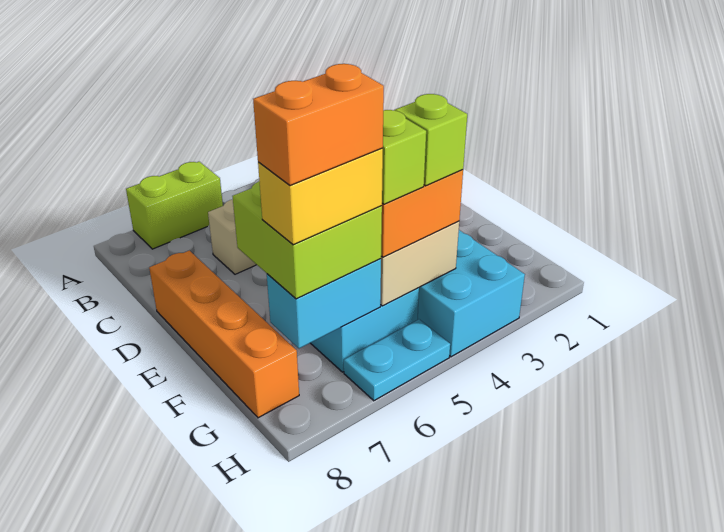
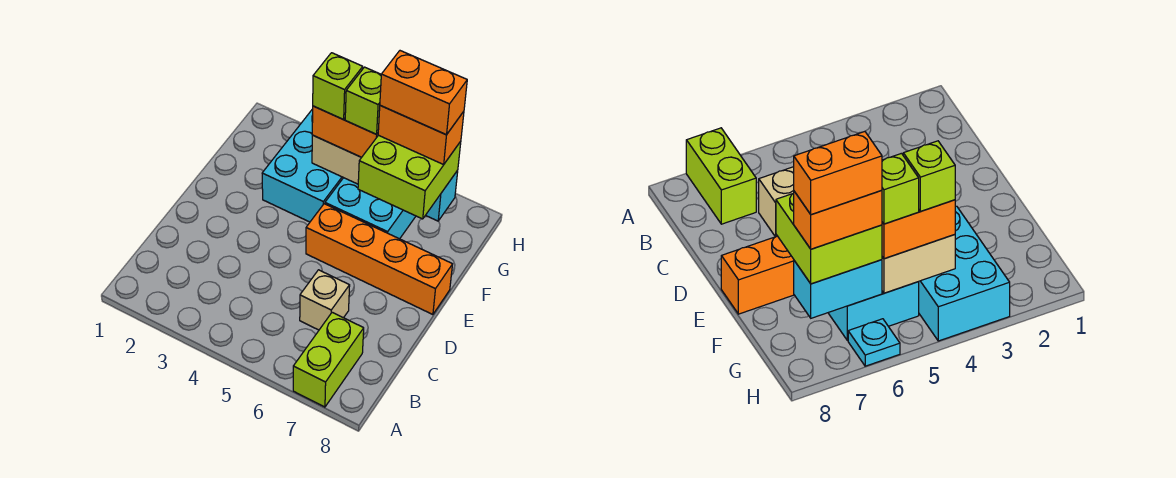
lime 1x2 brick [126,162,223,249] -> lime 1x2 brick turned to [293,312,364,407]
orange 1x4 brick [149,250,299,418] -> orange 1x4 brick turned to [306,204,453,315]
yellow 1x2 brick [258,148,383,245] -> orange 1x2 brick [378,106,464,165]
cyan 1x2 plate [344,319,450,401] -> cyan 1x1 plate [848,319,900,366]

